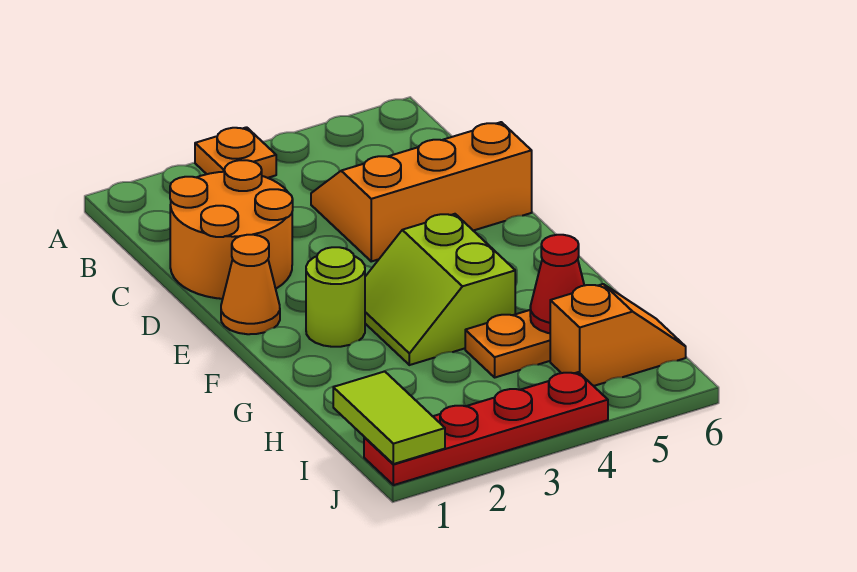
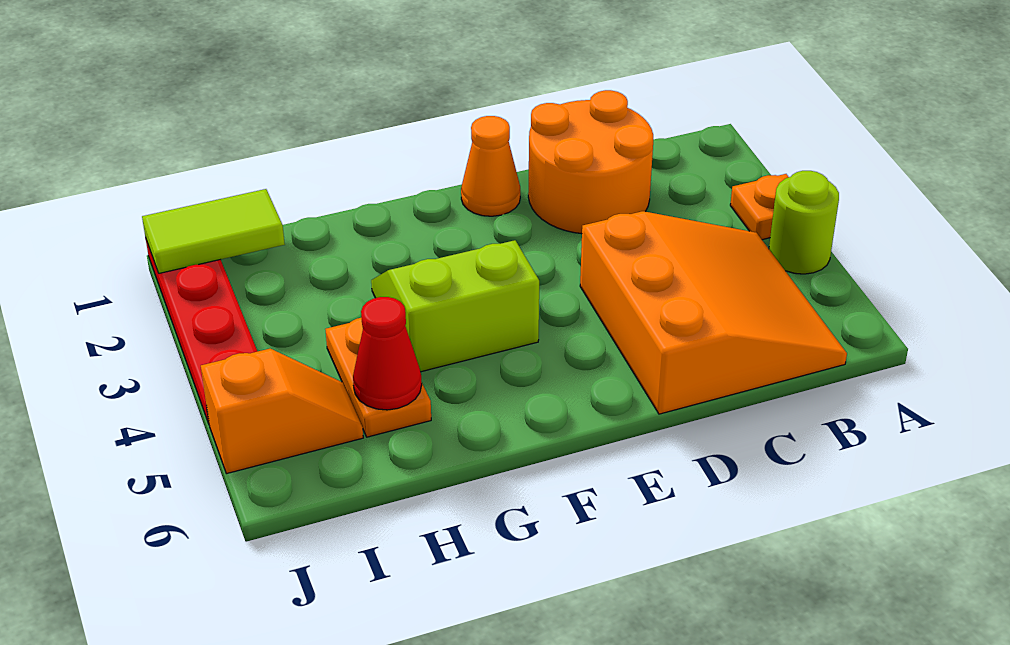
orange 2x3 slope [311,122,532,261] -> orange 3x3 slope [580,211,847,414]
lime 1x1 round brick [306,247,365,347] -> lime 1x1 round brick moved to [769,171,839,274]
orange 1x2 slope [550,284,686,386] -> orange 1x2 slope turned to [201,349,363,474]

